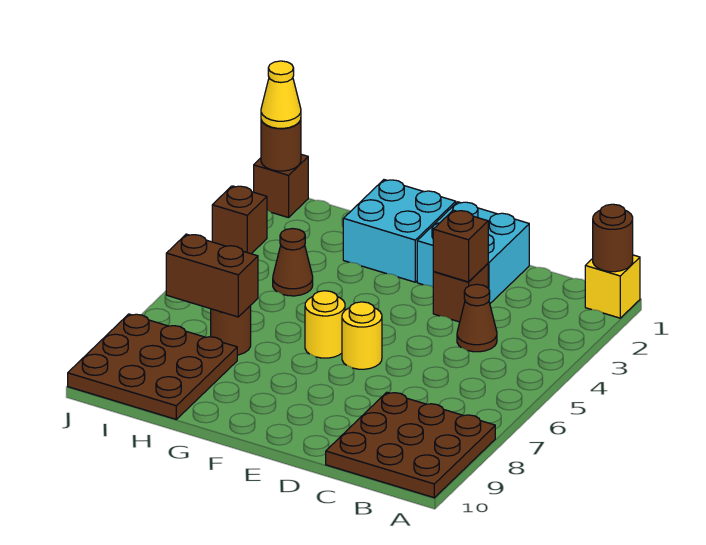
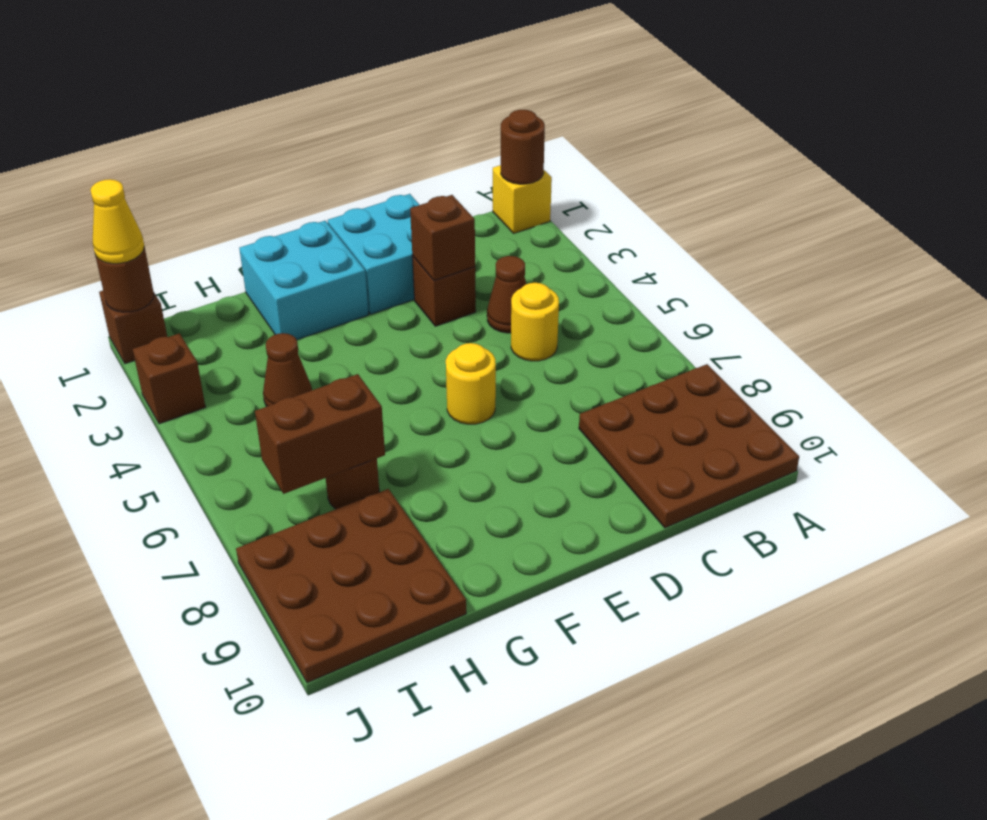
yellow 1x1 round brick [305,291,345,358] -> yellow 1x1 round brick moved to [511,283,559,361]

